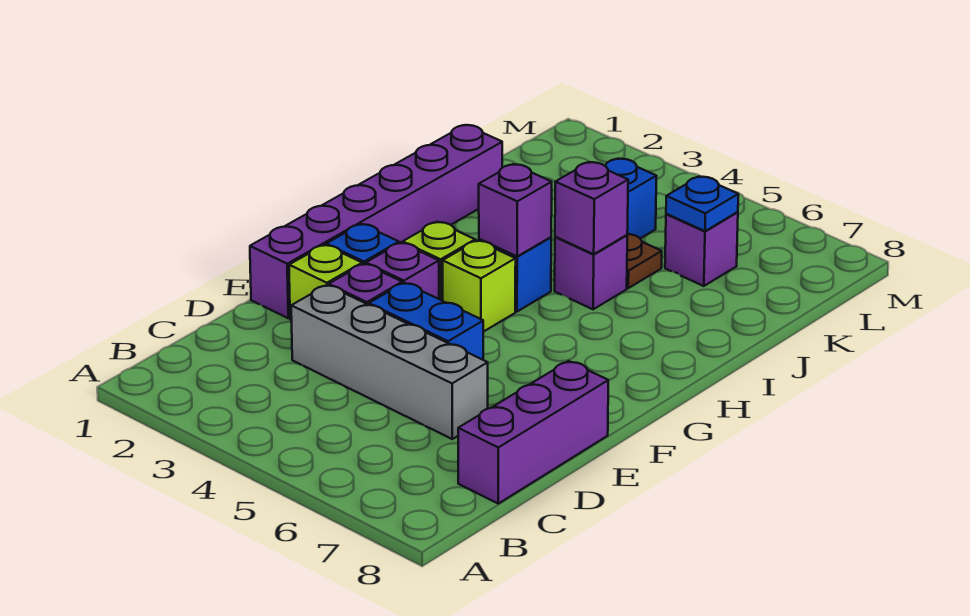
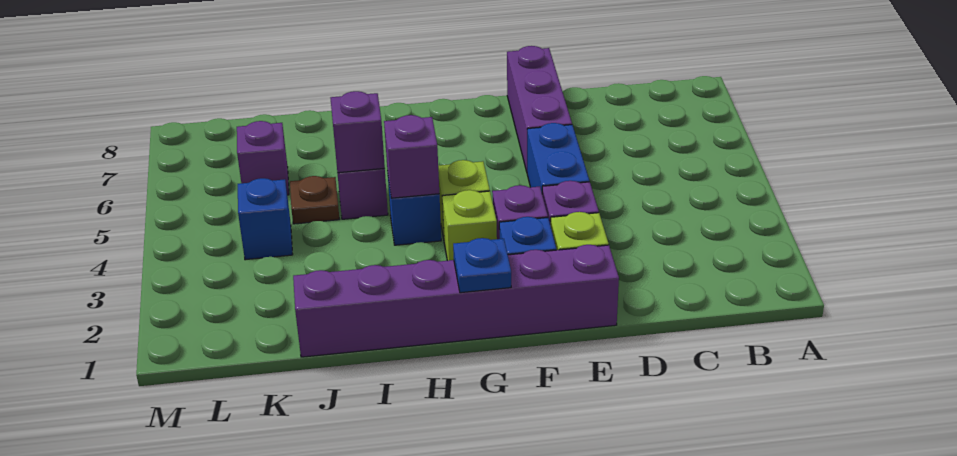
purple 1x3 brick [458,361,608,503] -> purple 1x3 brick turned to [507,46,572,172]
grey 1x4 brick [291,285,488,439] -> none
blue 1x1 plate [666,176,738,231] -> blue 1x1 plate moved to [453,238,511,293]

